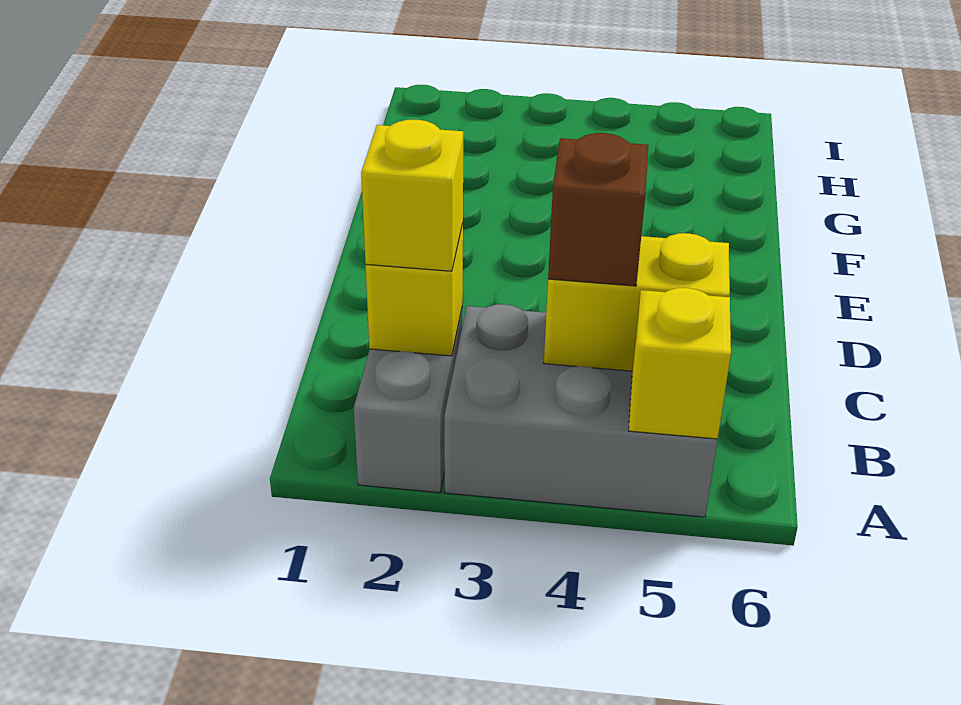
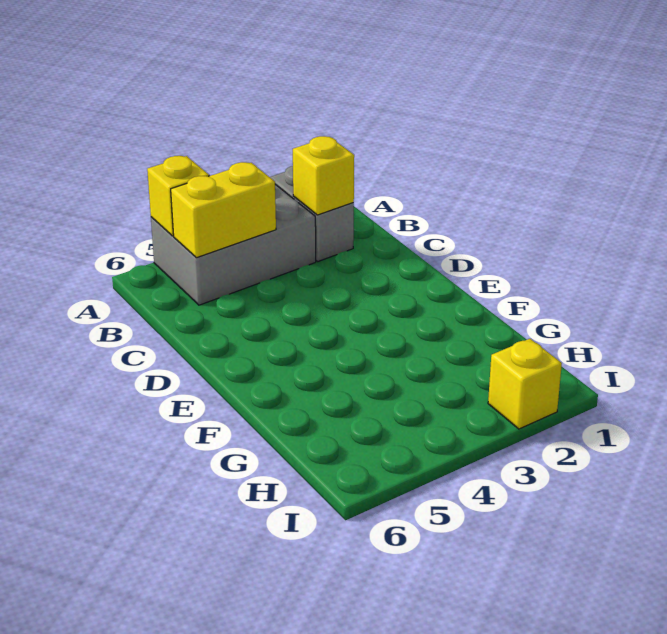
yellow 1x1 brick [361,120,463,271] -> yellow 1x1 brick moved to [488,339,562,429]
brown 1x1 brick [548,133,648,286] -> none

